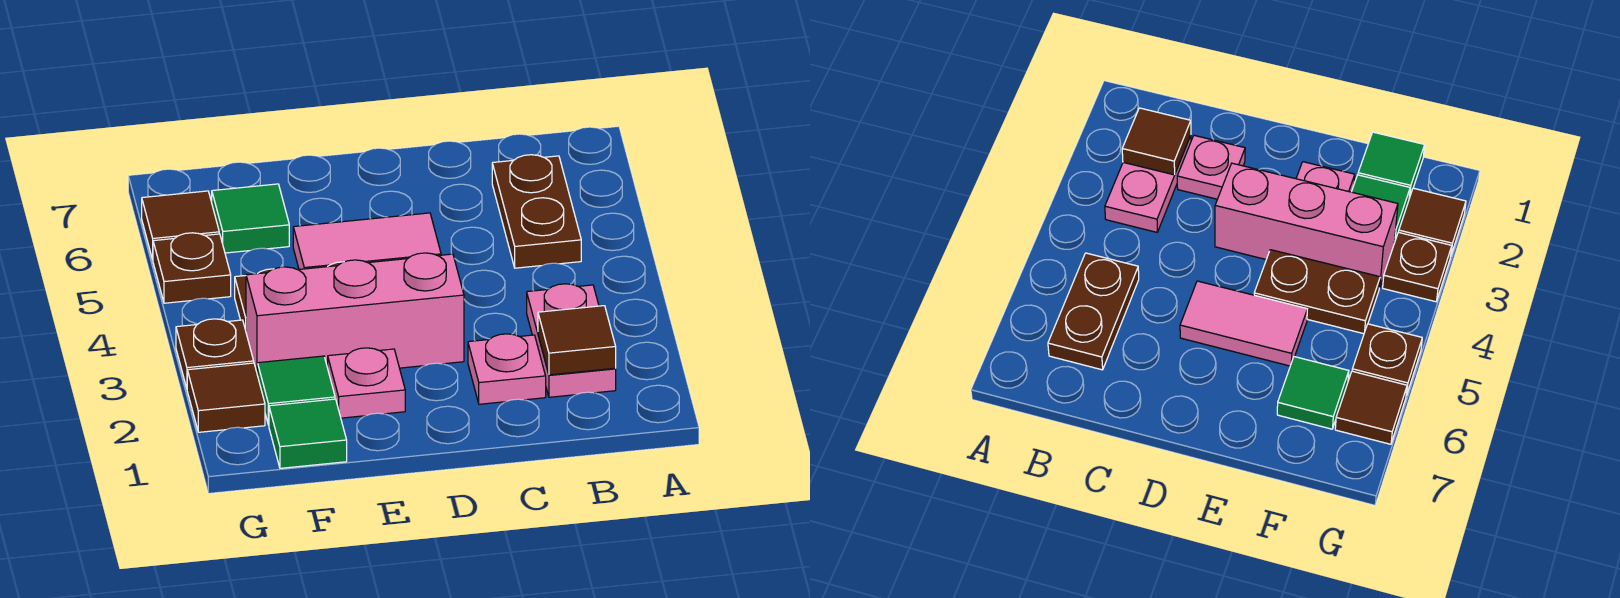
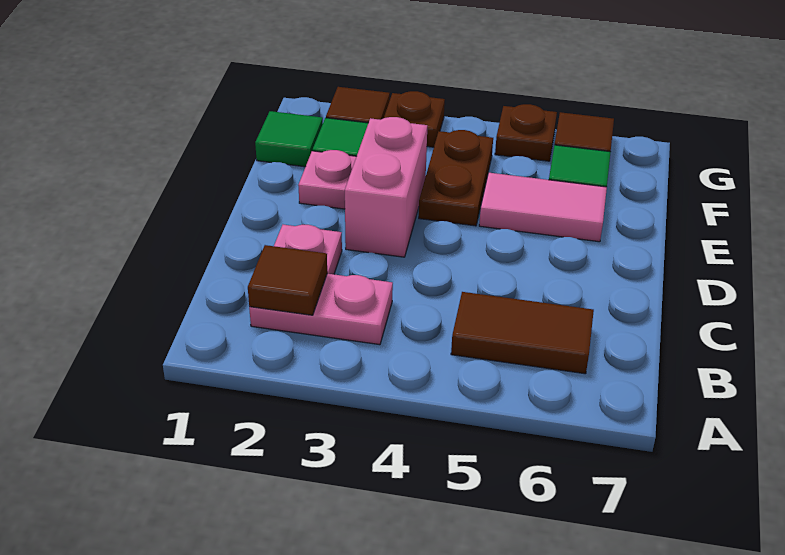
brown 1x2 plate [492,155,581,268] -> brown 1x2 tile [451,292,594,374]
pink 1x3 brick [246,253,464,375] -> pink 1x2 brick [345,117,427,257]
pink 1x2 tile [293,213,441,269] -> pink 1x2 tile turned to [479,172,607,242]

